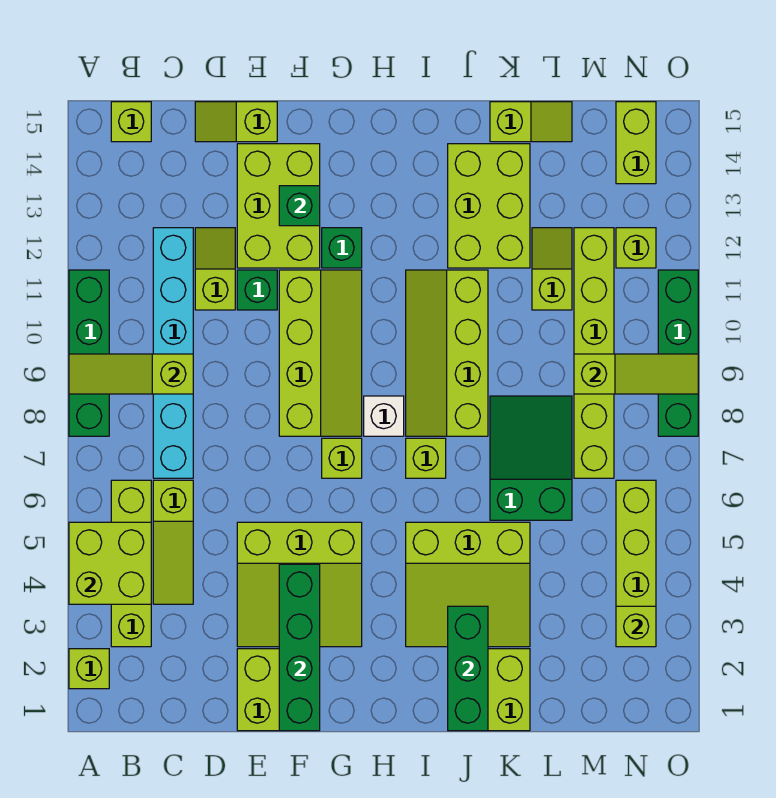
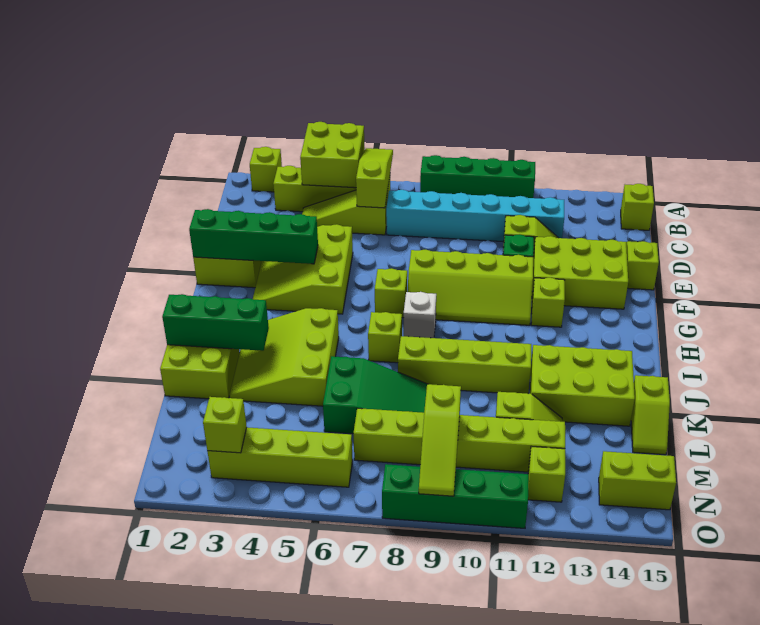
lime 1x3 slope [69,354,193,394] -> lime 1x3 slope moved to [356,148,393,208]
green 1x1 brick [279,186,320,226] -> none
green 1x1 brick [322,228,362,268] -> lime 1x1 brick [531,278,565,327]

